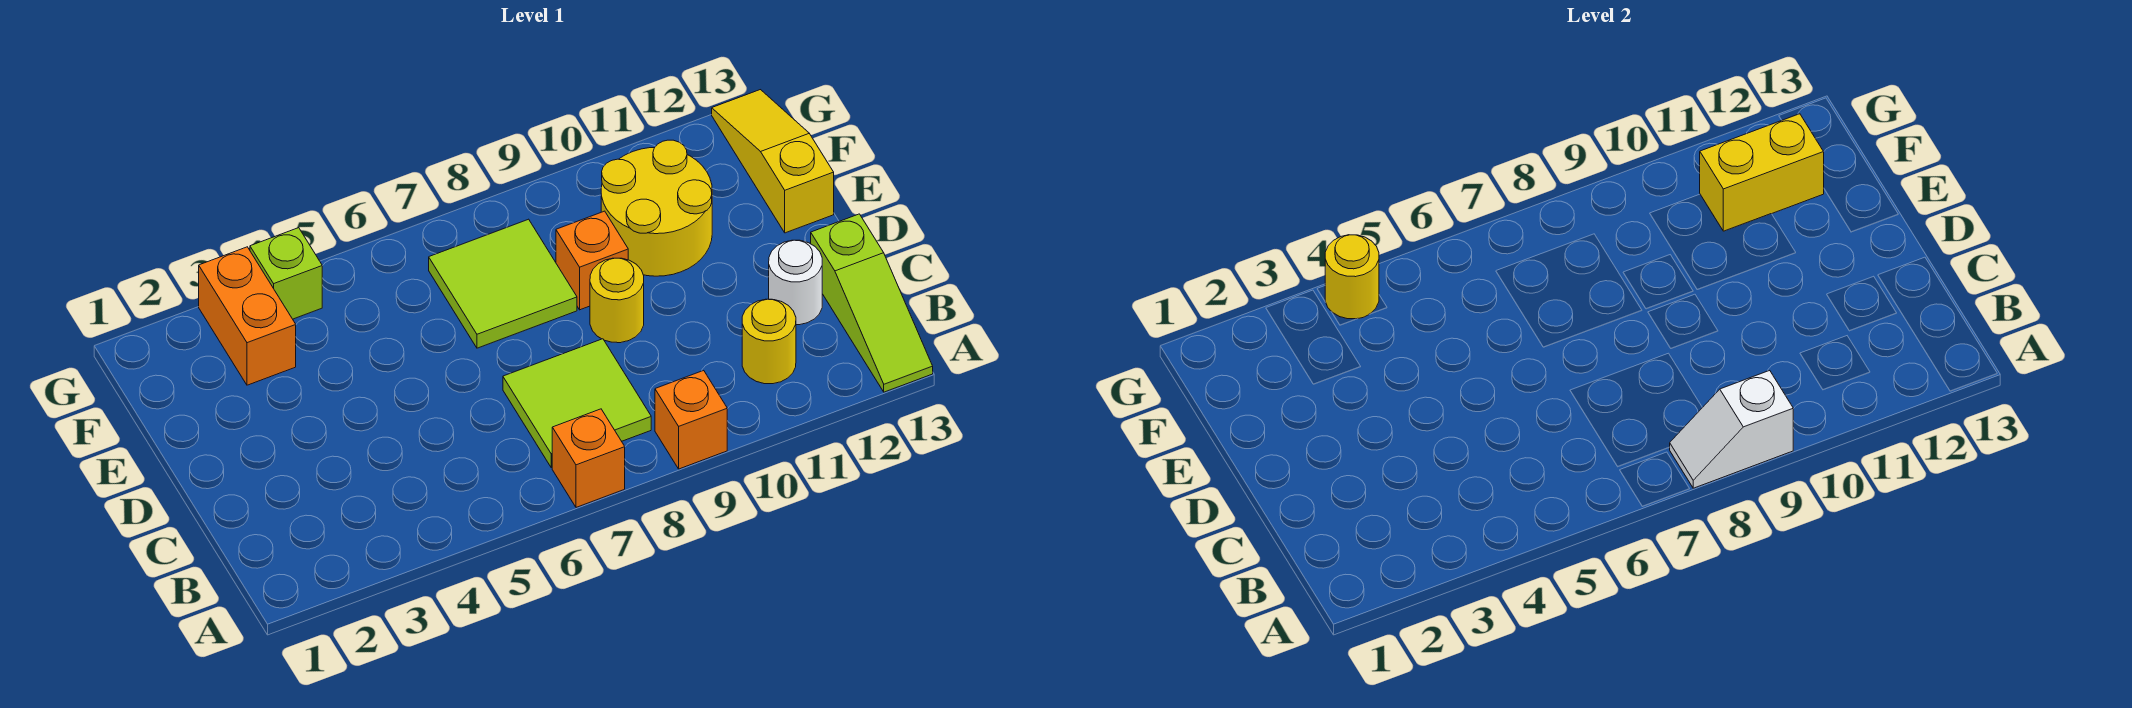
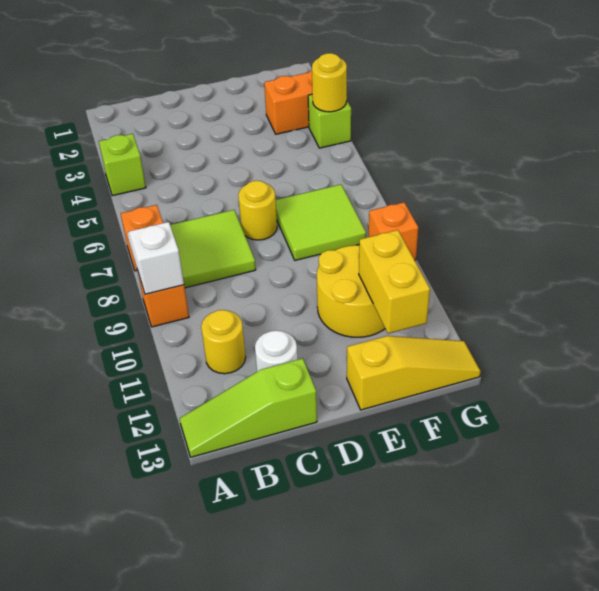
none -> lime 1x1 brick [99,134,146,196]
yellow 1x1 round brick [590,258,644,343] -> yellow 1x1 round brick moved to [238,181,277,240]
orange 1x1 brick [556,211,628,310] -> orange 1x1 brick moved to [368,202,418,260]

